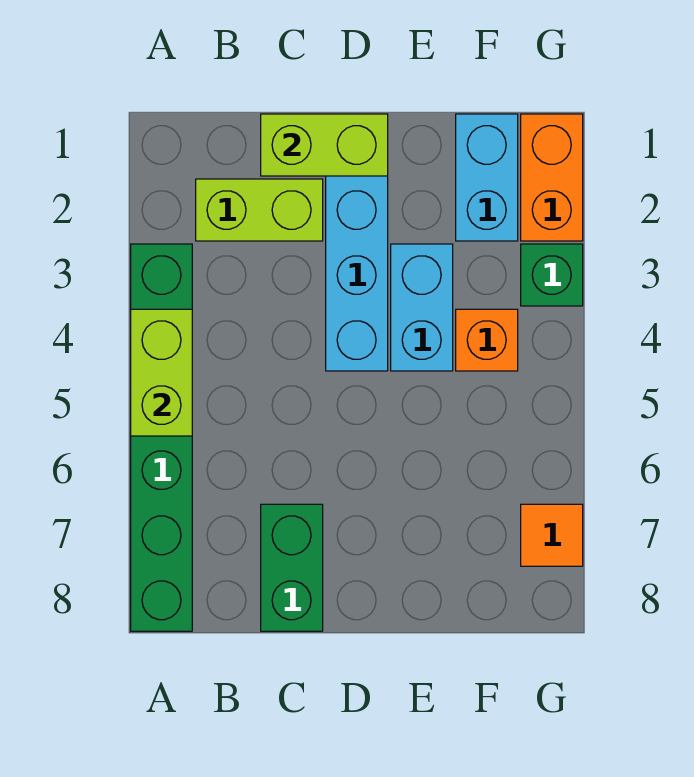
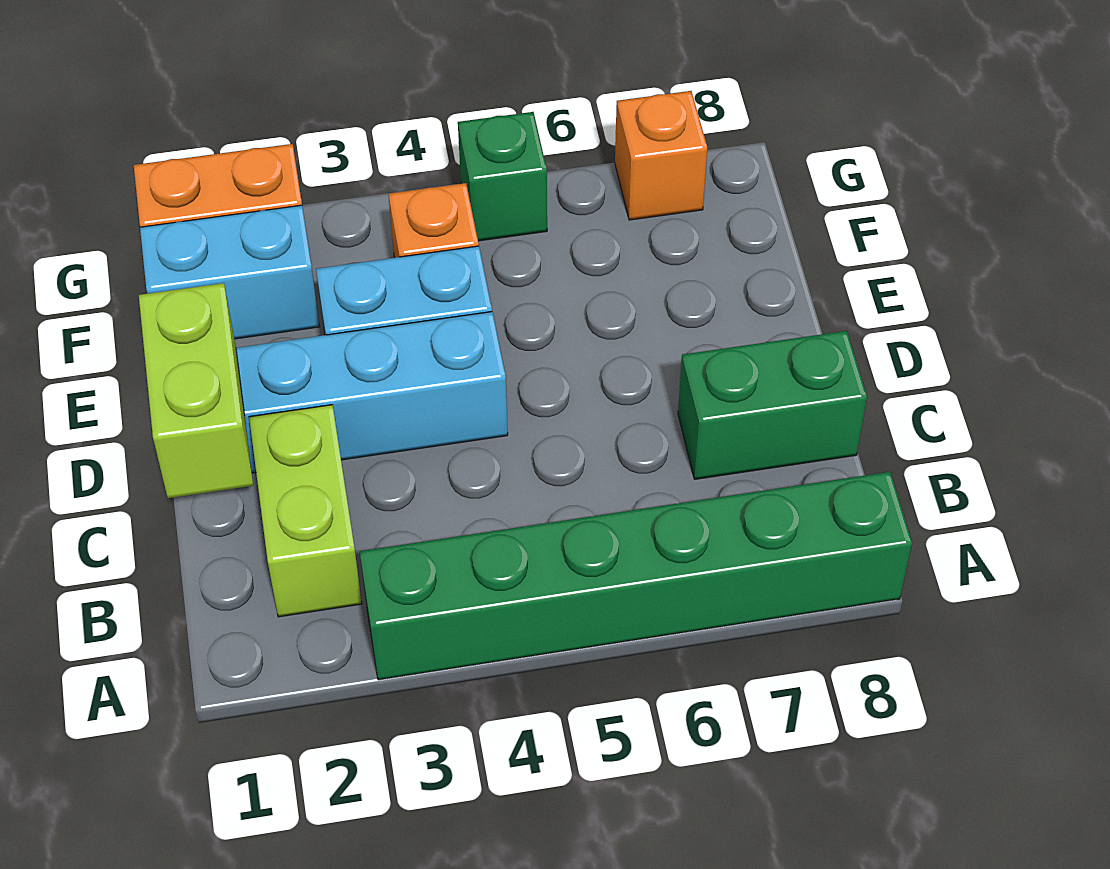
lime 1x2 brick [131,309,192,436] -> none
green 1x1 brick [521,244,583,306] -> green 1x1 brick moved to [458,112,547,241]
orange 1x1 tile [521,504,583,566] -> orange 1x1 brick [615,91,707,220]

